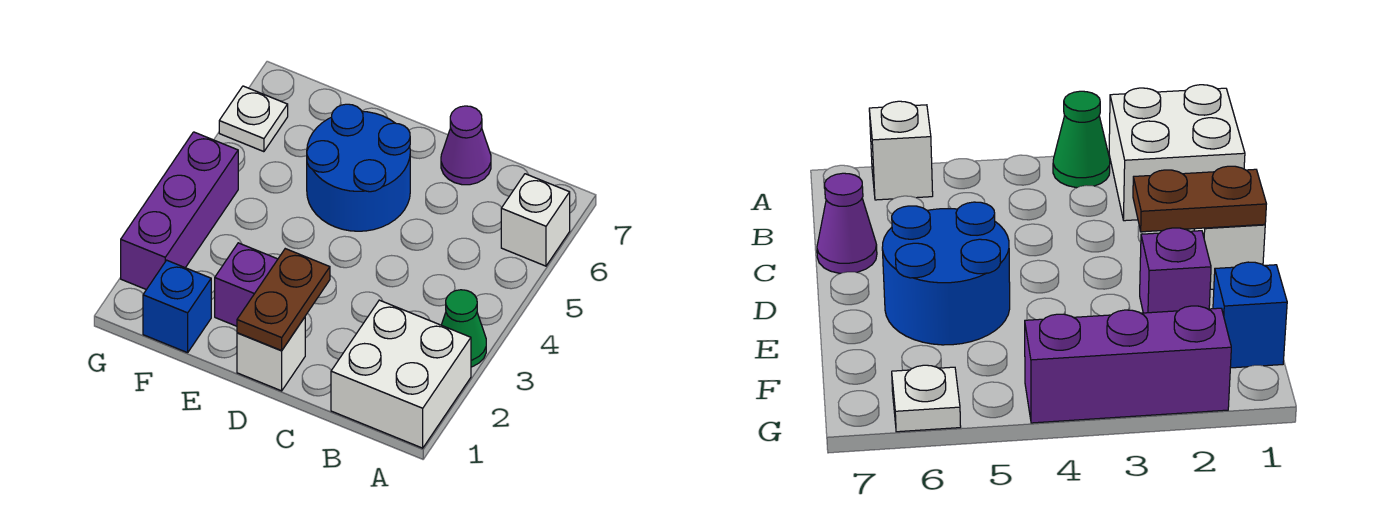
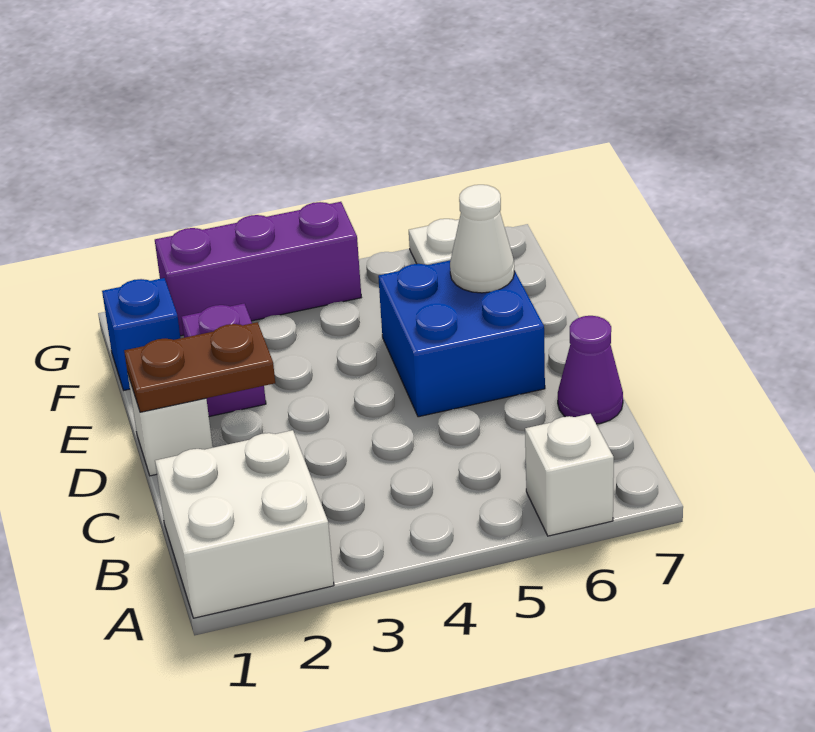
green 1x1 cone [442,290,486,367] -> none
blue 2x2 round brick [307,104,410,231] -> blue 2x2 brick [378,260,545,417]
none -> white 1x1 cone [450,185,514,293]

